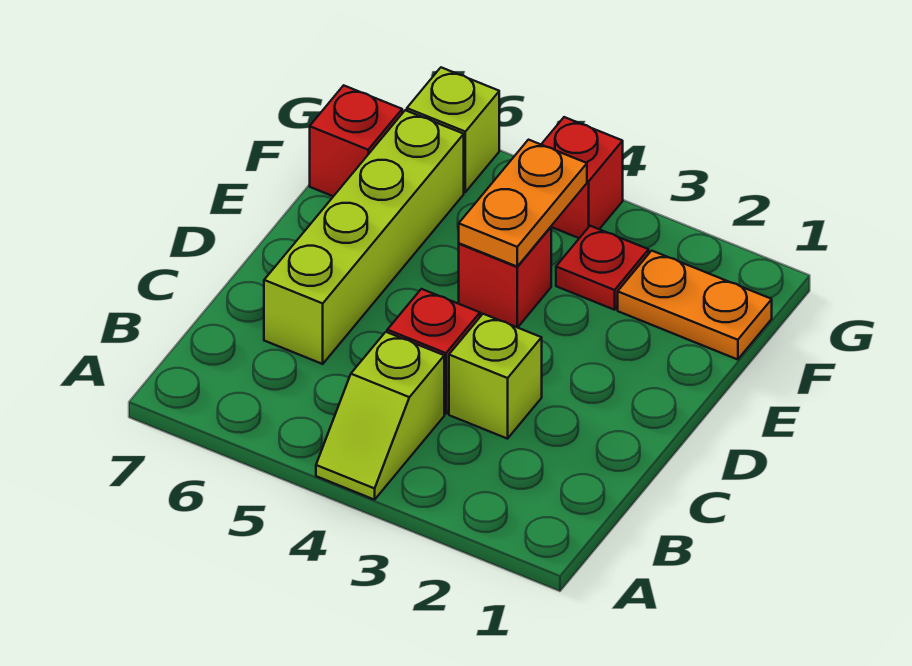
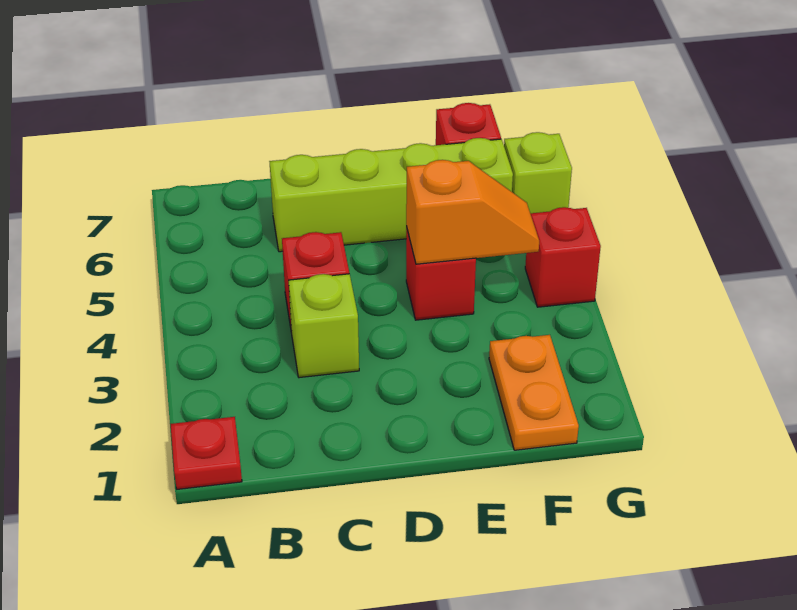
lime 1x2 slope [316,332,444,500] -> none
orange 1x2 plate [459,140,587,266] -> orange 1x2 slope [406,160,539,264]
red 1x1 plate [556,226,649,310] -> red 1x1 plate moved to [171,417,242,489]

